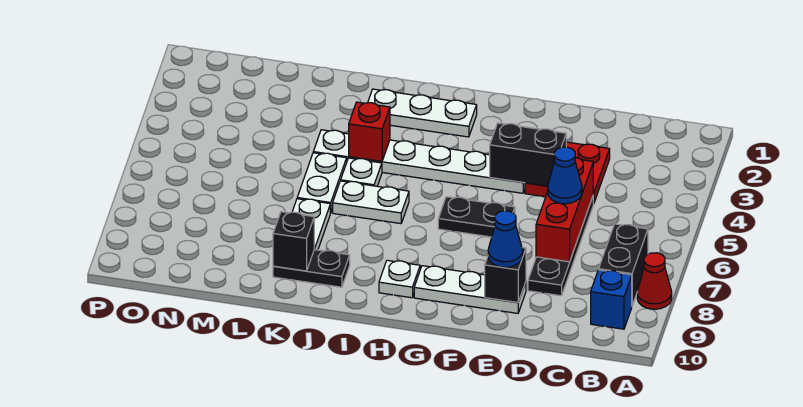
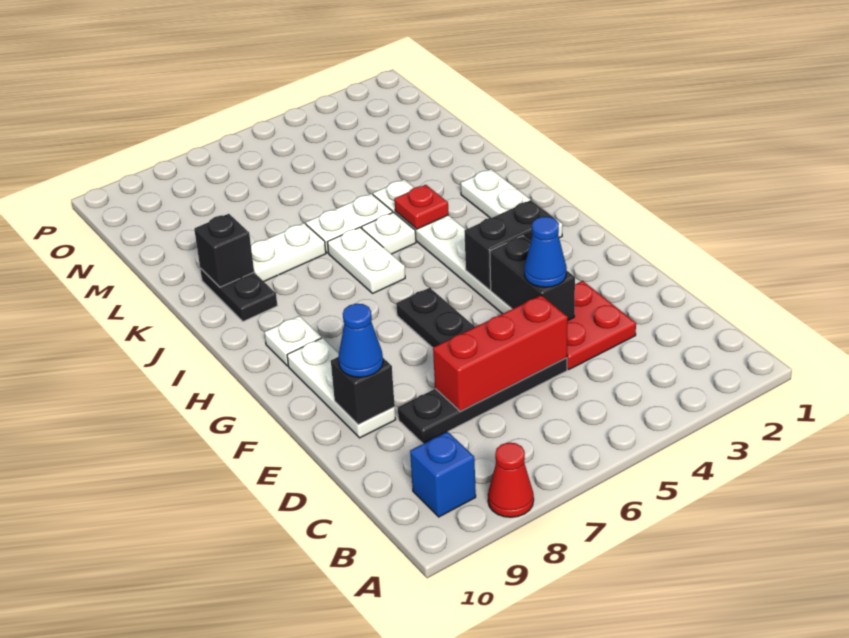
black 1x2 brick [599,224,648,305] -> black 1x2 brick moved to [464,200,555,290]
blue 1x1 cone [548,147,582,204] -> blue 1x1 cone moved to [524,217,567,287]
red 1x1 brick [349,102,390,161] -> red 1x1 plate [394,185,449,229]

